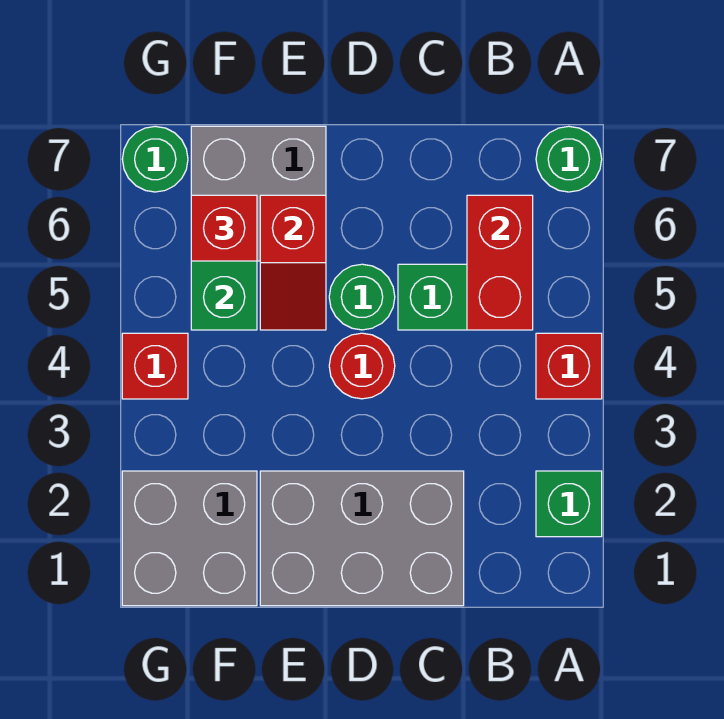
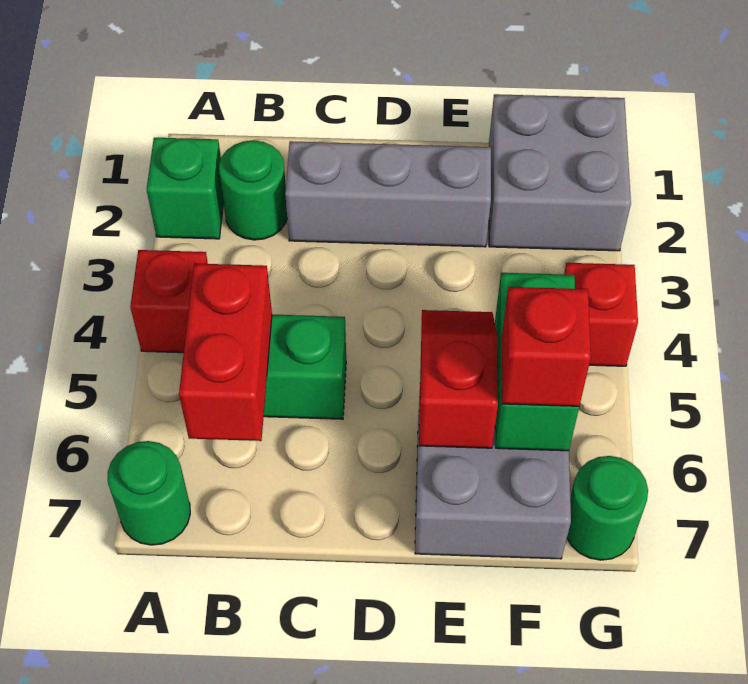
grey 2x3 brick [260,471,464,606] -> grey 1x3 brick [285,141,491,247]
red 1x1 round brick [329,333,395,399] -> none
green 1x1 round brick [329,264,395,330] -> green 1x1 round brick moved to [219,140,287,240]

